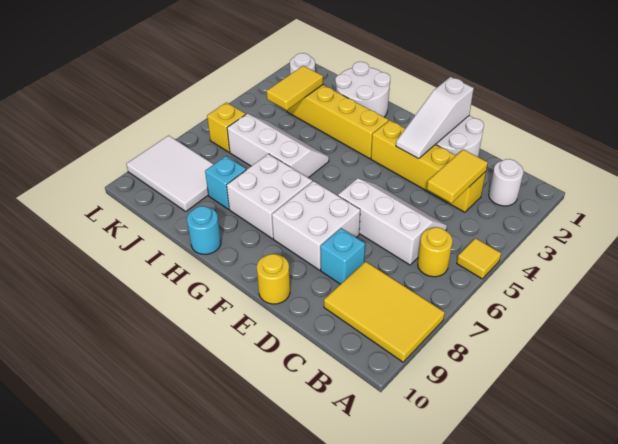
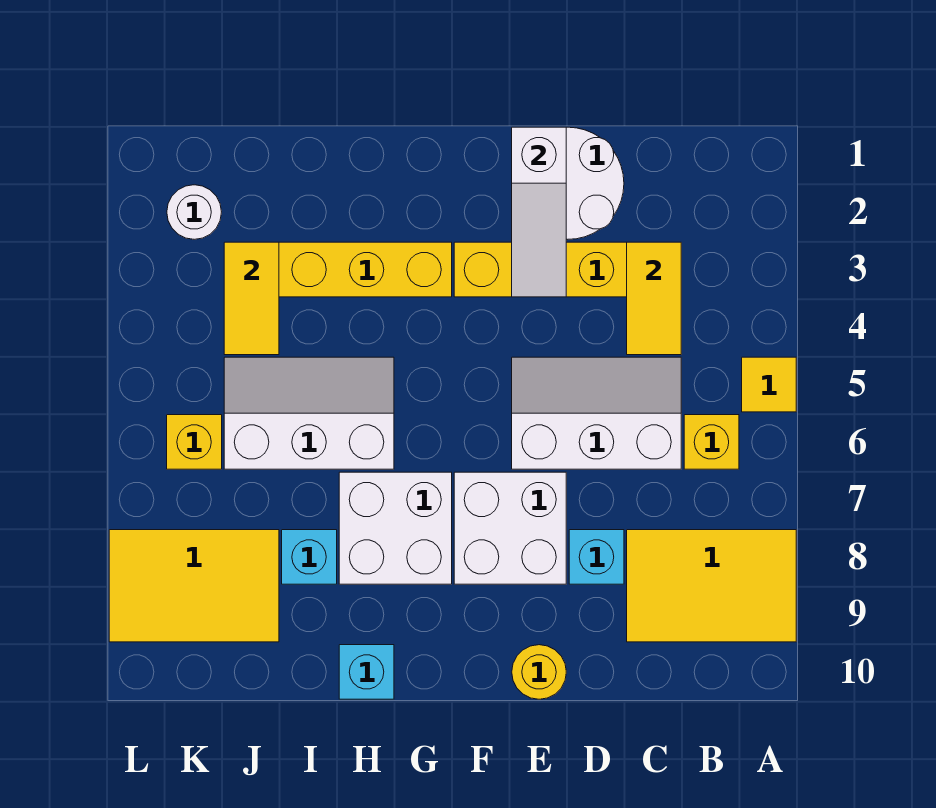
white 1x1 round brick [489,159,523,206] -> none
yellow 1x1 round brick [418,227,453,277] -> yellow 1x1 brick [684,415,739,469]
white 2x2 round brick [335,62,391,117] -> none
cyan 1x1 round brick [187,206,221,254] -> cyan 1x1 brick [339,645,394,699]
white 2x3 tile [126,135,214,211] -> yellow 2x3 tile [109,530,279,642]

